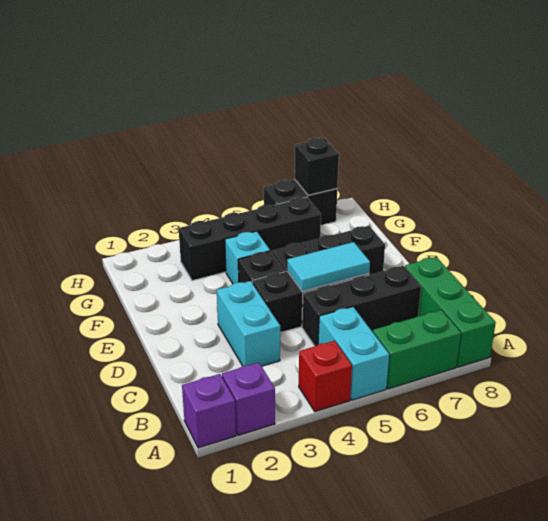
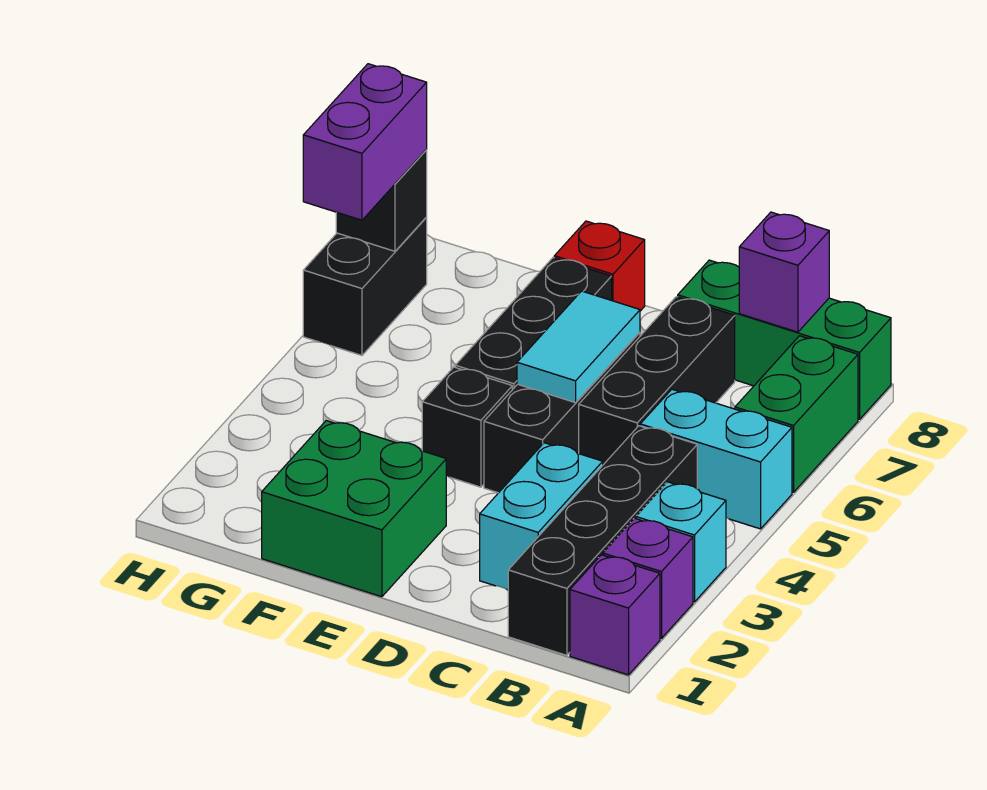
red 1x1 brick [299,341,352,412] -> red 1x1 brick moved to [554,221,645,311]
none -> purple 1x1 brick [739,212,829,332]
cyan 1x2 brick [217,281,280,366] -> cyan 1x2 brick turned to [480,443,603,590]
none -> green 2x2 brick [262,421,446,597]
cyan 1x1 brick [225,231,270,284] -> cyan 1x1 brick moved to [636,482,726,602]
black 1x4 brick [179,197,321,281] -> black 1x4 brick moved to [508,426,697,655]
none -> purple 1x2 brick [303,64,427,220]

